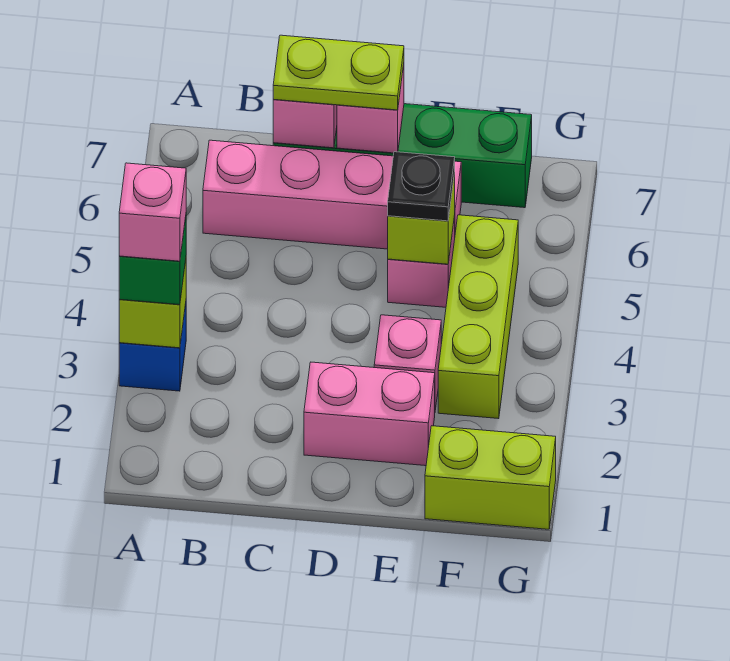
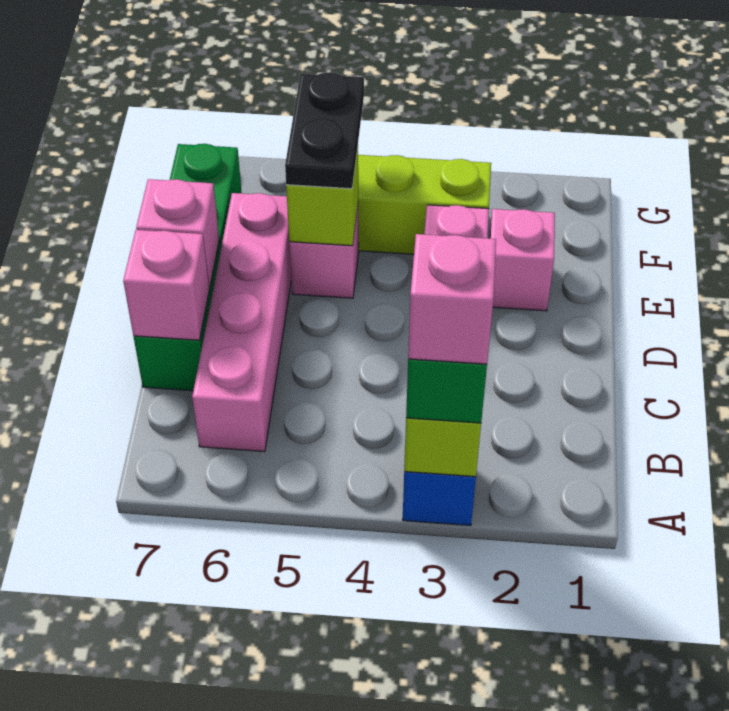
lime 1x2 plate [273,35,404,110] -> none
pink 1x2 brick [304,362,435,466] -> pink 1x1 brick [489,209,555,311]
black 1x1 plate [388,152,455,221] -> black 1x2 plate [285,72,364,189]
lime 1x2 brick [425,426,556,529] -> none

